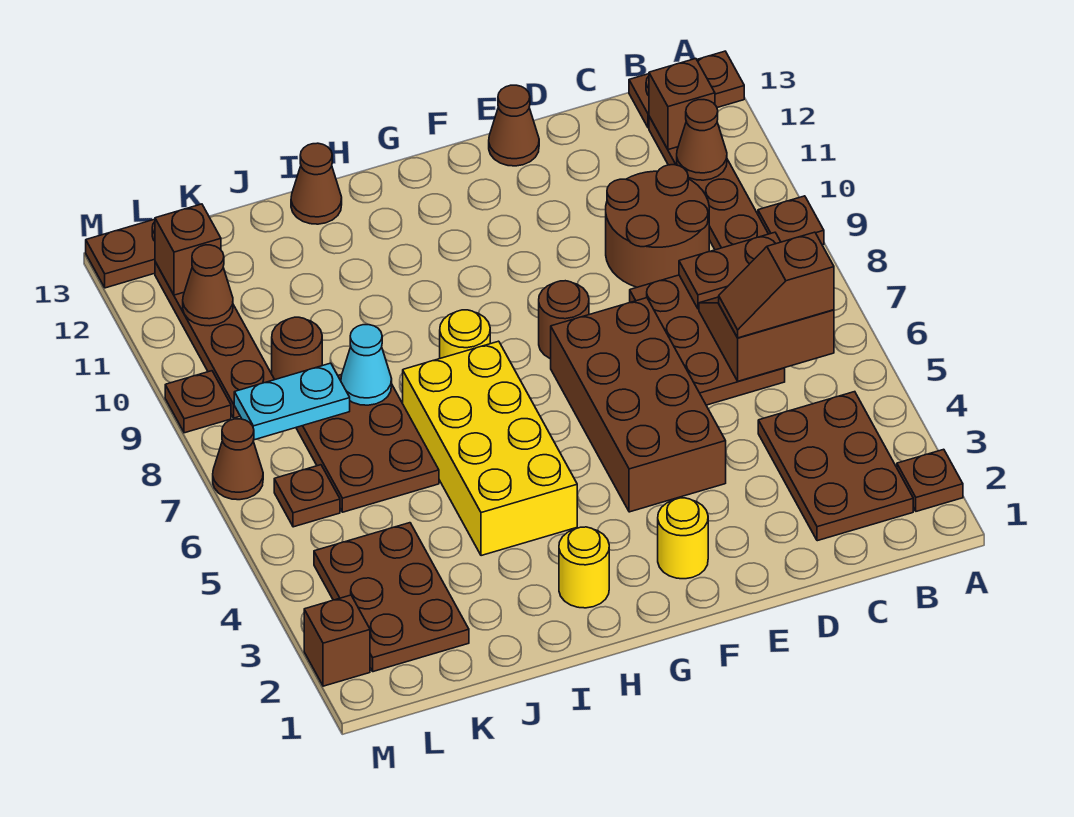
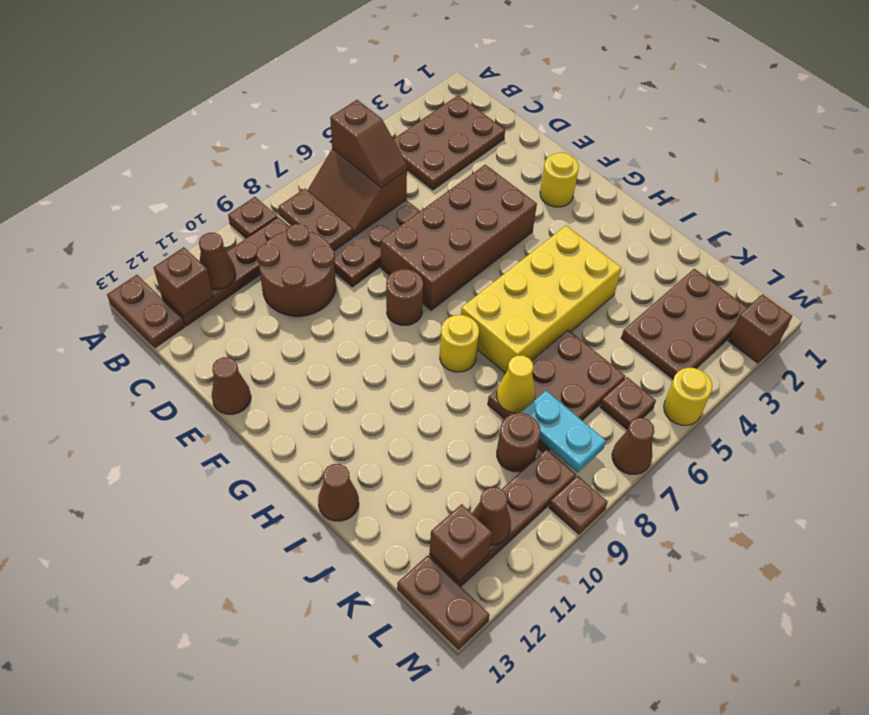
brown 1x1 plate [897,449,963,511] -> none
yellow 1x1 round brick [559,527,609,608] -> yellow 1x1 round brick moved to [664,368,712,425]
cyan 1x1 cone [341,325,392,405] -> yellow 1x1 cone [497,356,536,413]

